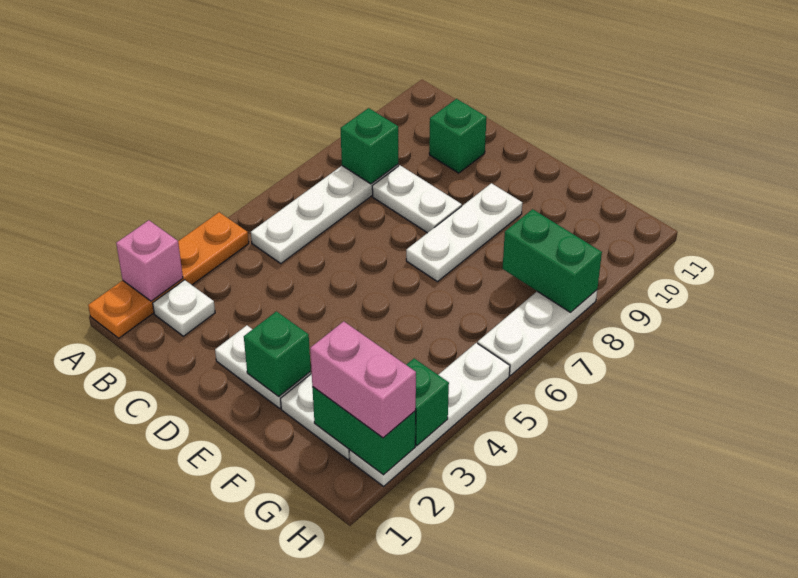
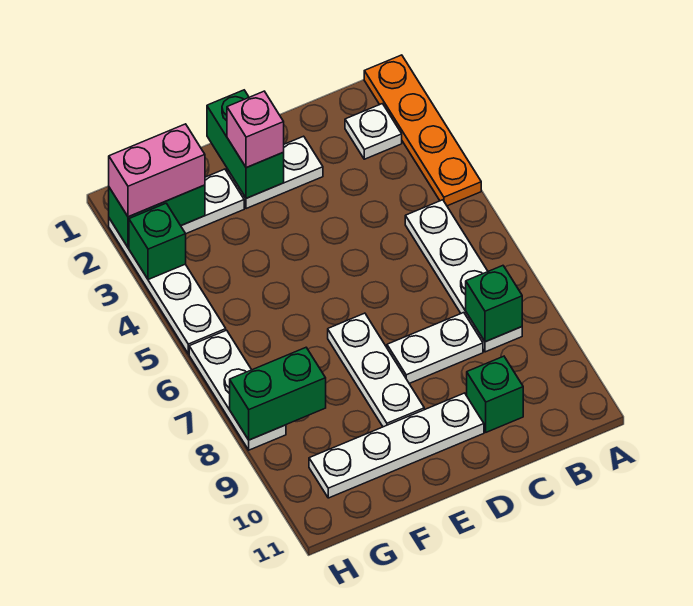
pink 1x1 brick [116,220,183,301] -> pink 1x1 brick moved to [227,91,284,168]
none -> white 1x4 plate [309,393,484,498]
green 1x1 brick [244,311,311,397] -> green 1x2 brick [207,90,284,198]

